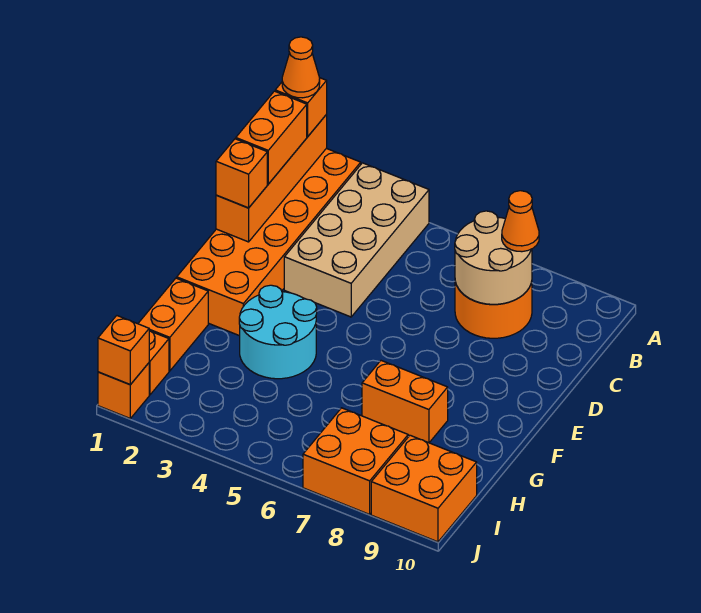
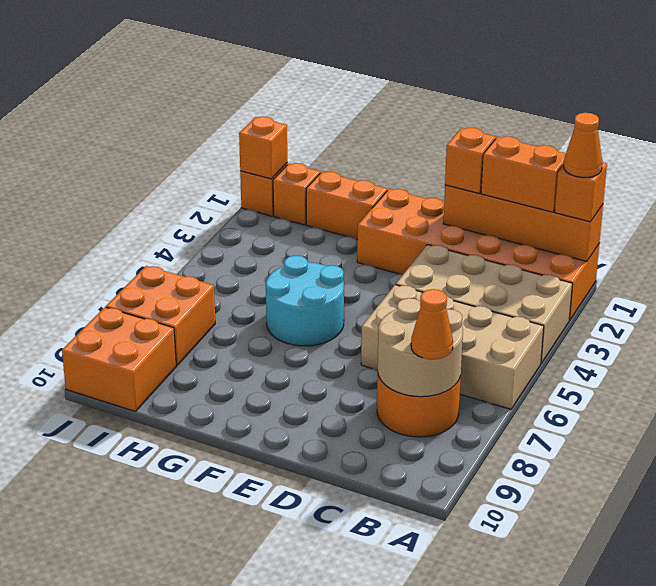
none -> tan 2x4 brick [361,285,544,409]
cyan 2x2 round brick [239,285,317,379] -> cyan 2x2 round brick moved to [266,256,344,346]
orange 1x2 brick [362,361,448,443] -> none

